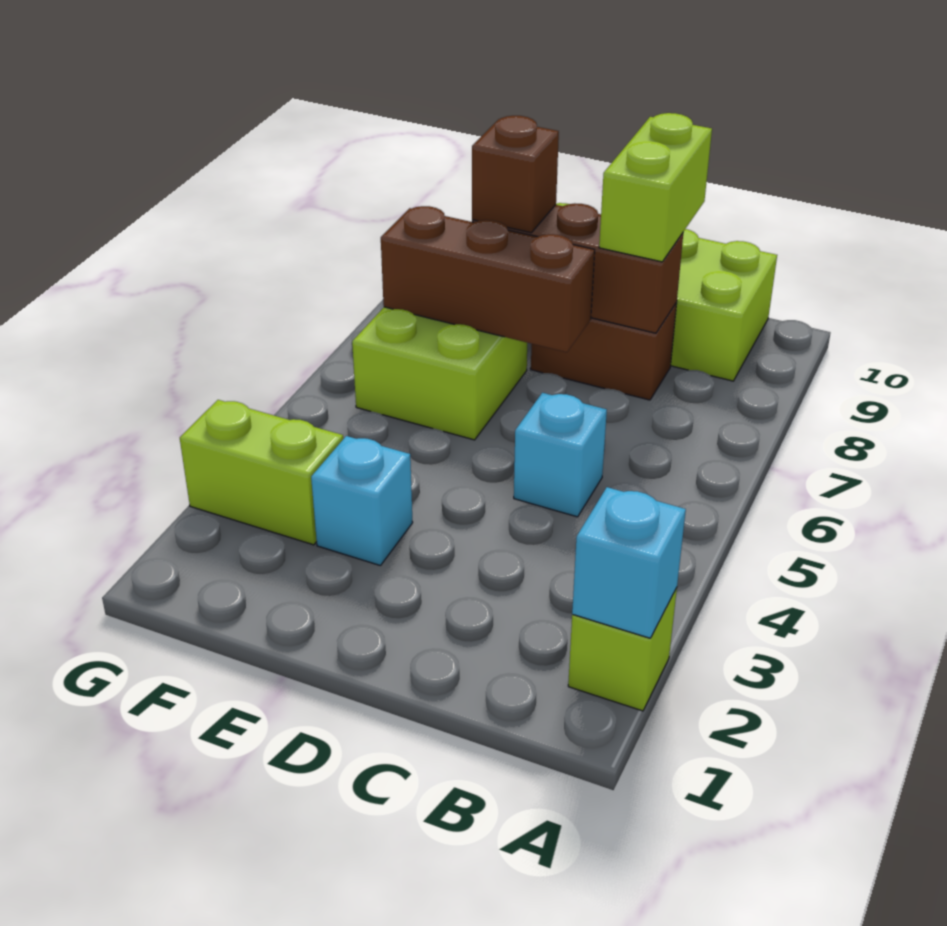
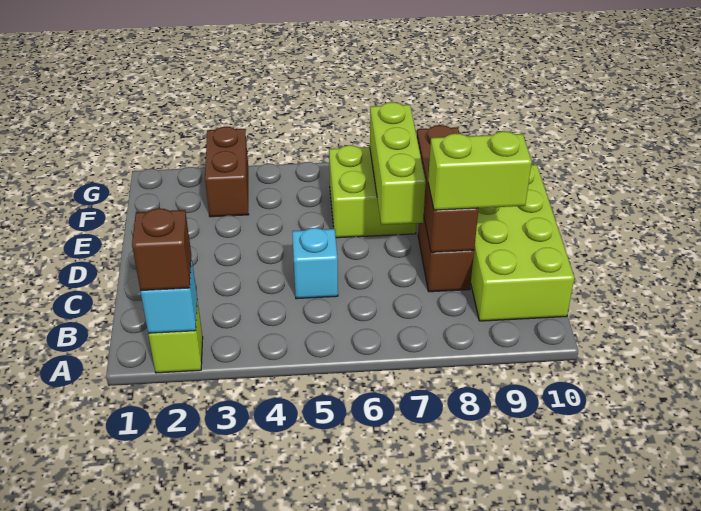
brown 1x3 brick [381,206,595,352] -> lime 1x3 brick [370,102,426,225]
cyan 1x1 brick [311,436,413,565] -> none
brown 1x1 brick [472,116,559,233] -> brown 1x1 brick moved to [132,208,191,291]
lime 1x2 brick [180,400,343,545] -> brown 1x2 brick [205,127,249,217]

